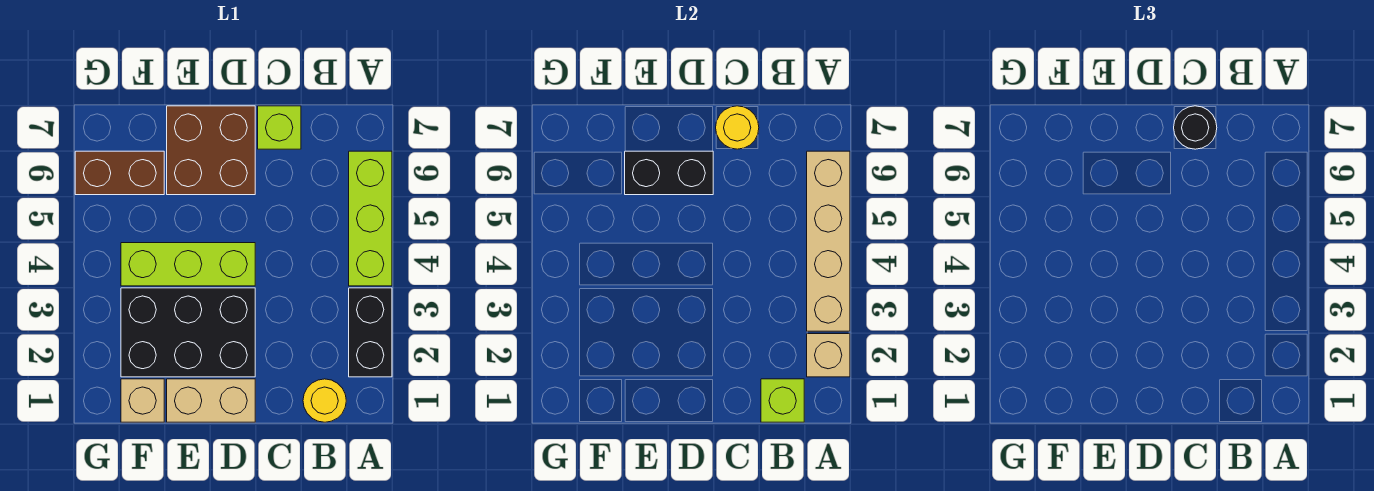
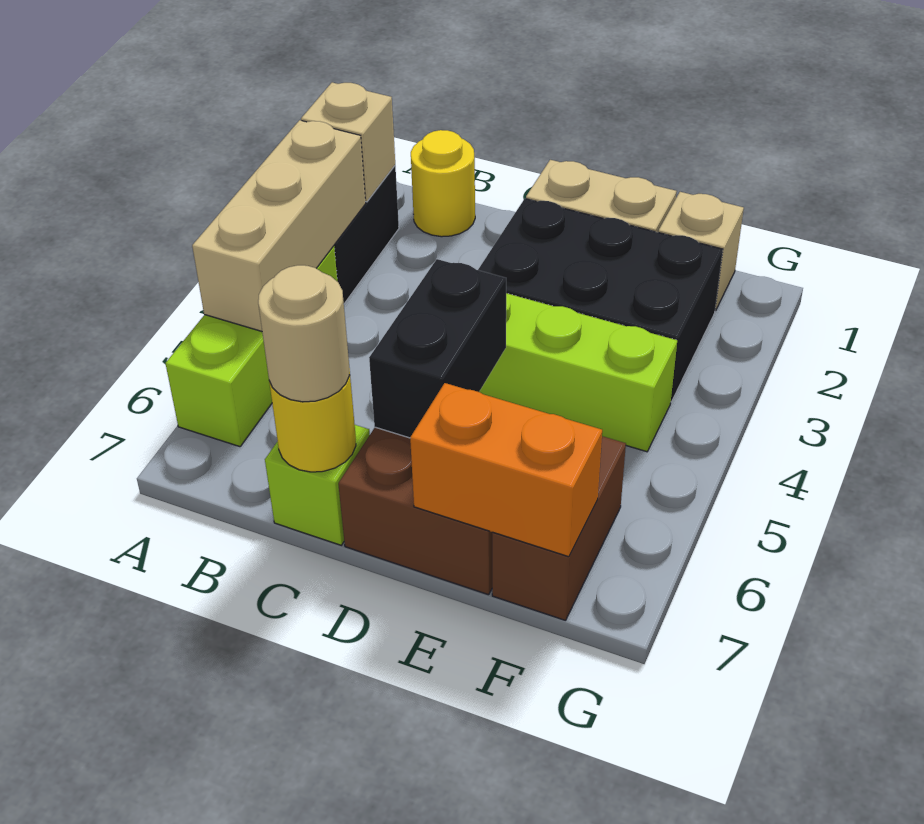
tan 1x4 brick [807,151,850,331] -> tan 1x3 brick [192,120,366,331]
lime 1x1 brick [761,379,804,422] -> none
black 1x1 round brick [1174,106,1217,149] -> tan 1x1 round brick [258,265,350,402]
black 1x2 brick [625,151,713,195] -> black 1x2 brick turned to [369,259,507,438]
none -> orange 1x2 brick [410,383,602,557]
brown 1x2 brick [75,151,164,195] -> brown 1x2 brick turned to [492,436,626,621]

